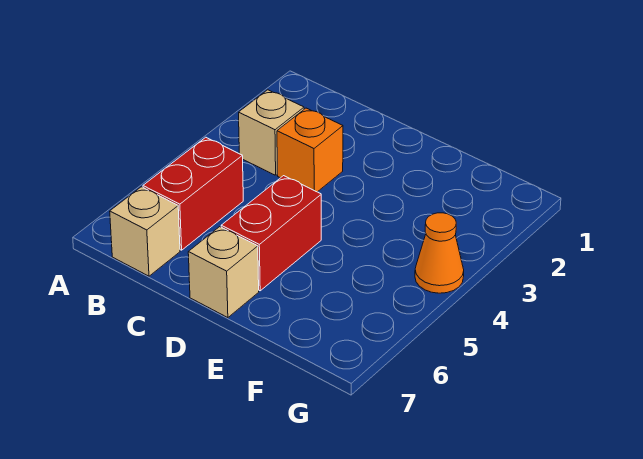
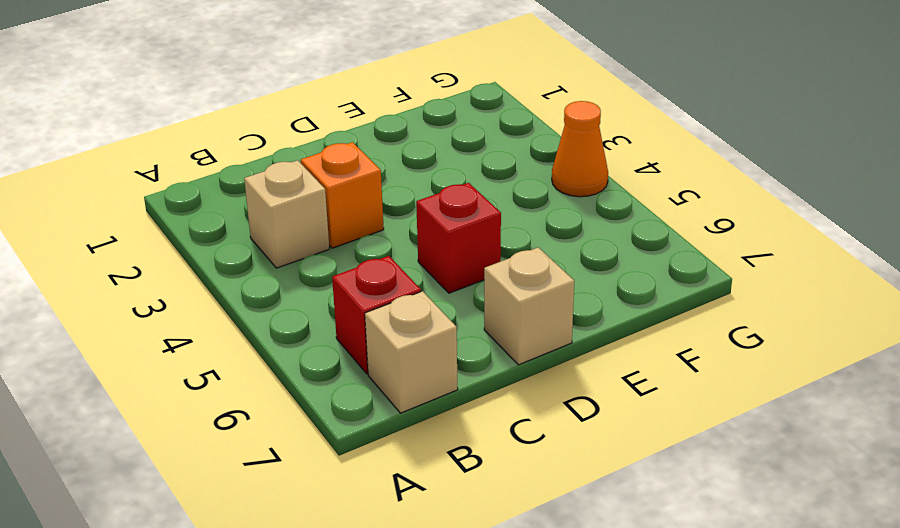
red 1x2 brick [143,137,243,250] -> red 1x1 brick [332,256,421,374]
red 1x2 brick [221,176,321,291] -> red 1x1 brick [416,183,501,293]

